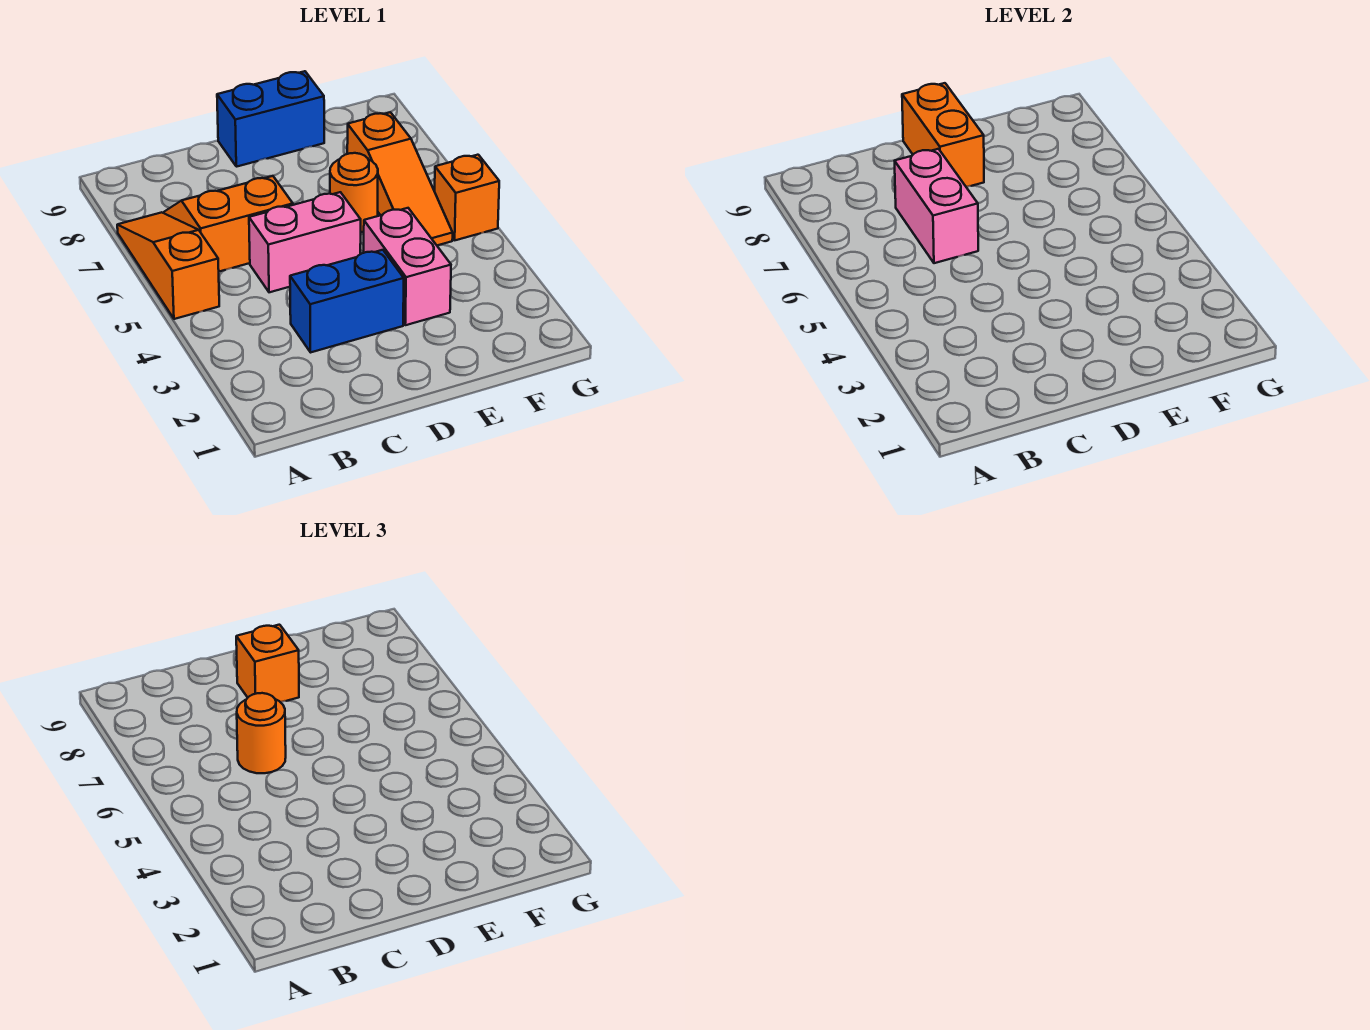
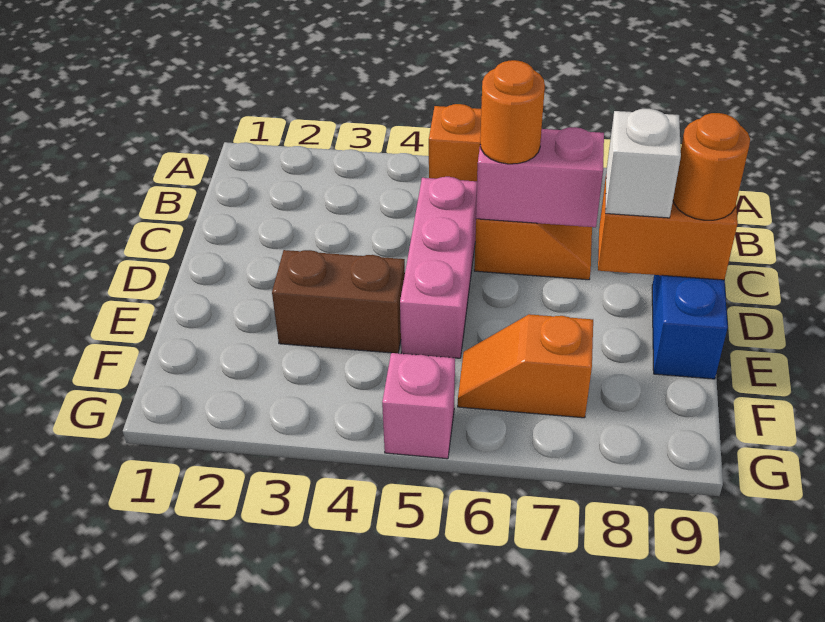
blue 1x2 brick [290,250,404,352] -> none
pink 1x2 brick [249,192,361,292] -> pink 1x3 brick [400,177,477,358]
orange 1x1 brick [236,625,299,702] -> white 1x1 brick [605,109,681,218]
pink 1x2 brick [364,208,451,325] -> brown 1x2 brick [272,250,405,353]
orange 1x1 round brick [330,153,378,232] -> orange 1x1 round brick moved to [673,113,750,220]
orange 1x3 slope [347,112,453,245] -> orange 1x2 slope [458,314,593,418]
orange 1x1 brick [435,155,499,240] -> pink 1x1 brick [382,353,455,459]

